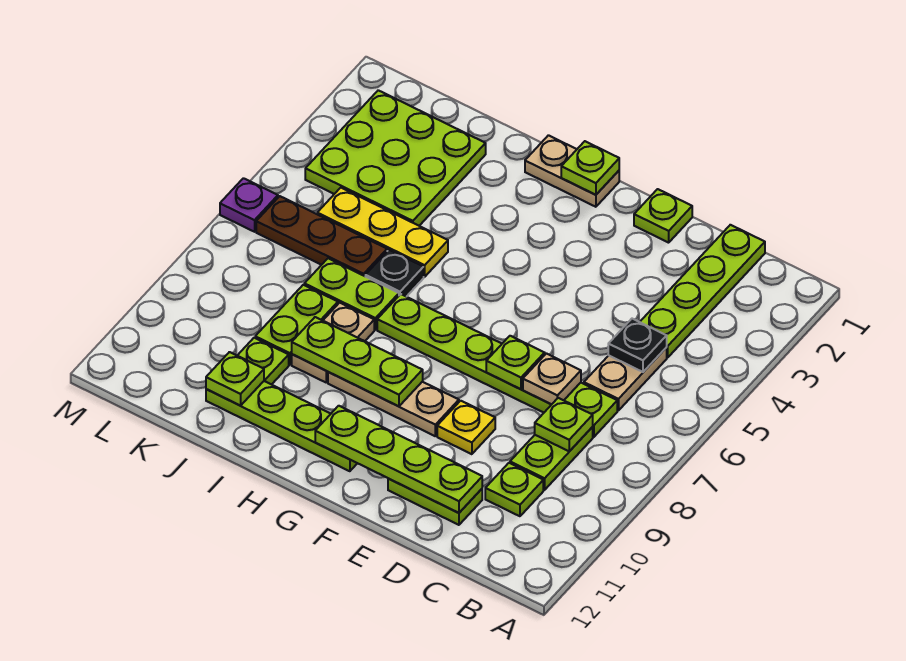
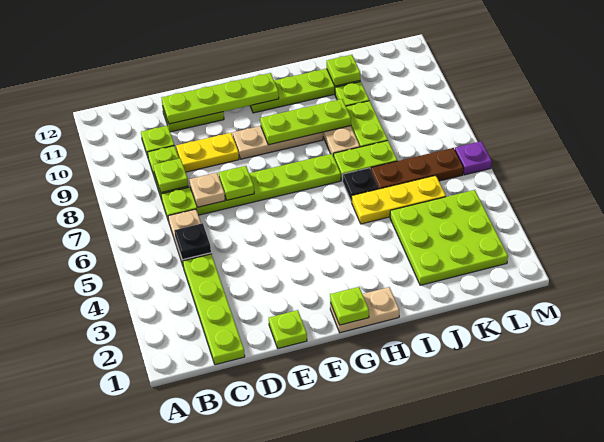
yellow 1x1 plate [437,401,495,454] -> yellow 1x2 plate [176,133,239,172]

